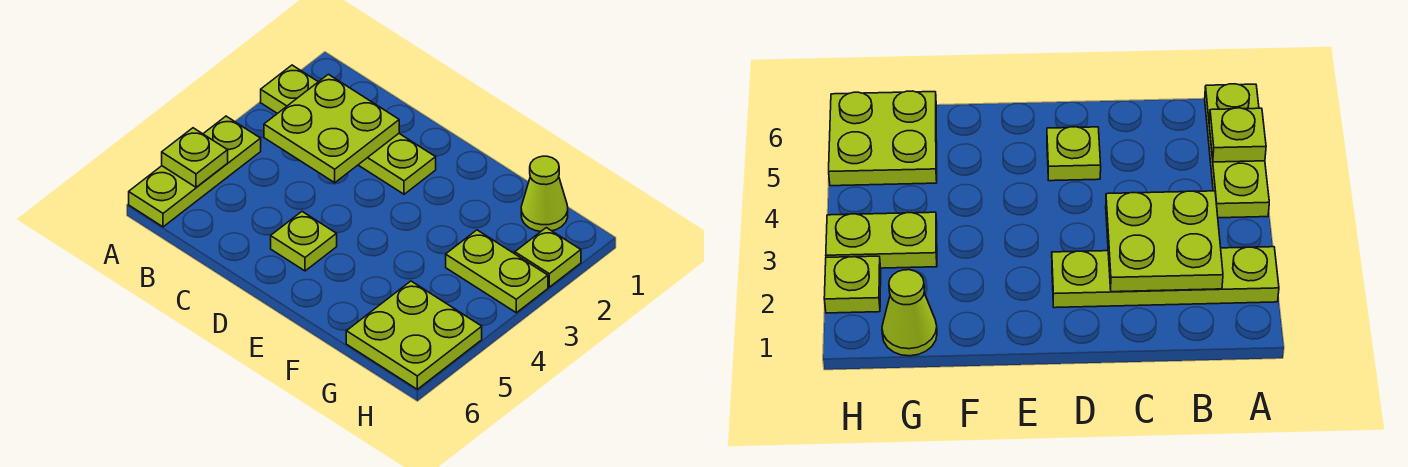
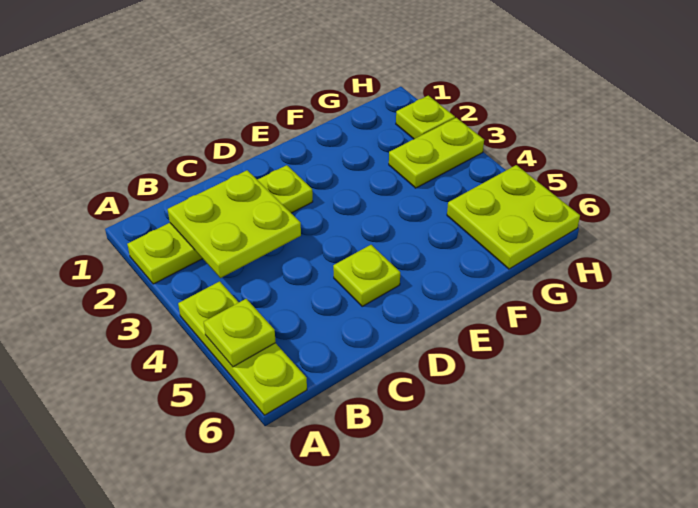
lime 1x1 cone [521,156,568,231] -> none

